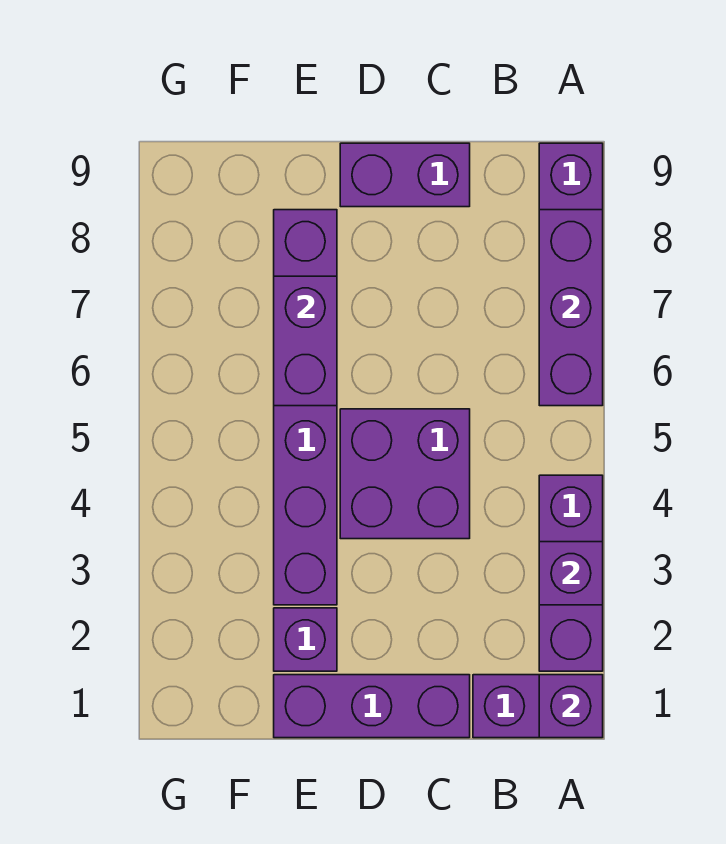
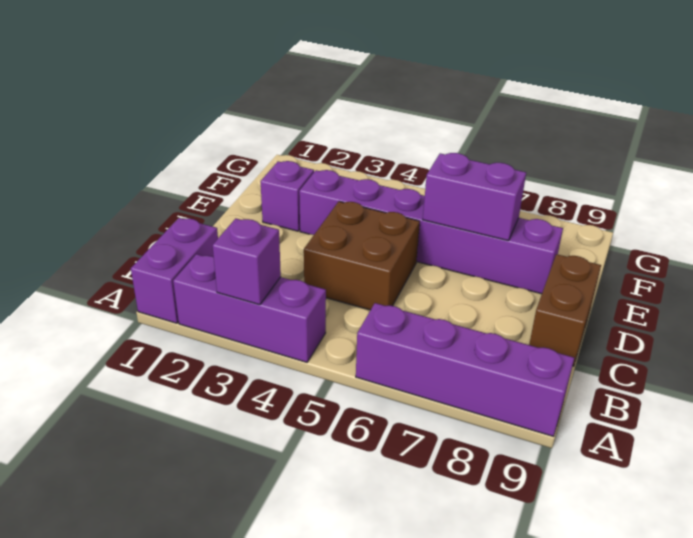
purple 1x1 brick [539,675,603,738] -> none
purple 1x3 brick [539,210,603,406] -> none
purple 1x3 brick [274,675,470,738] -> none
purple 2x2 brick [340,409,470,539] -> brown 2x2 brick [304,202,420,310]
purple 1x2 brick [340,143,470,207] -> brown 1x2 brick [529,254,601,366]

